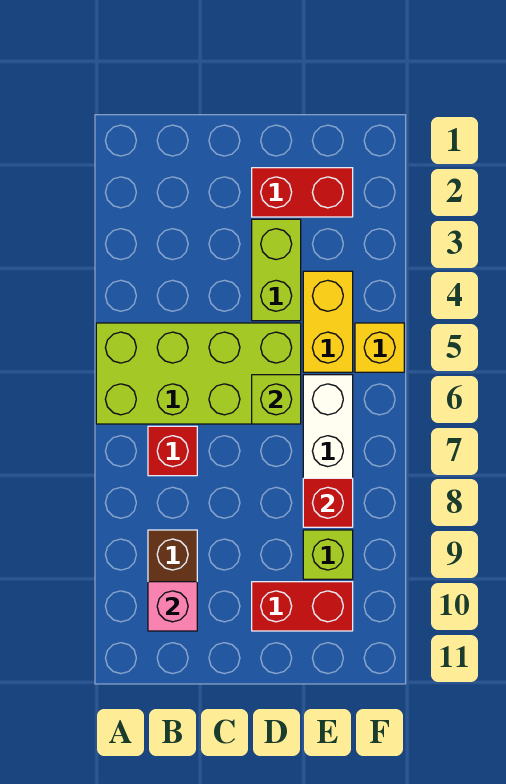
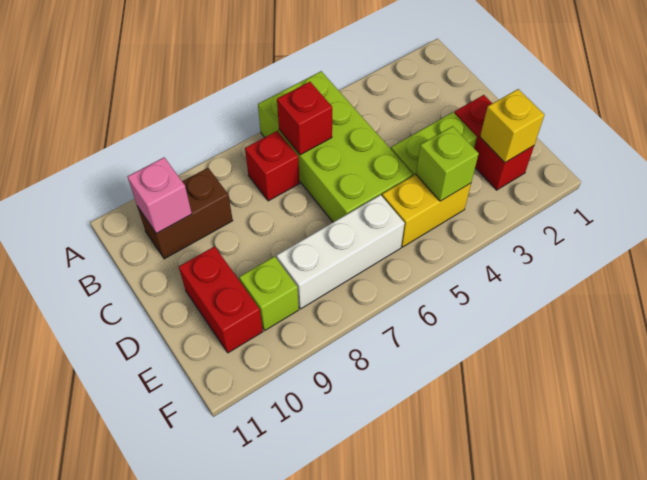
lime 1x1 brick [252,375,301,424] -> lime 1x1 brick moved to [416,126,479,201]
red 1x1 brick [303,478,353,527] -> red 1x1 brick moved to [277,82,332,155]
yellow 1x1 brick [355,323,404,372] -> yellow 1x1 brick moved to [480,89,545,163]

